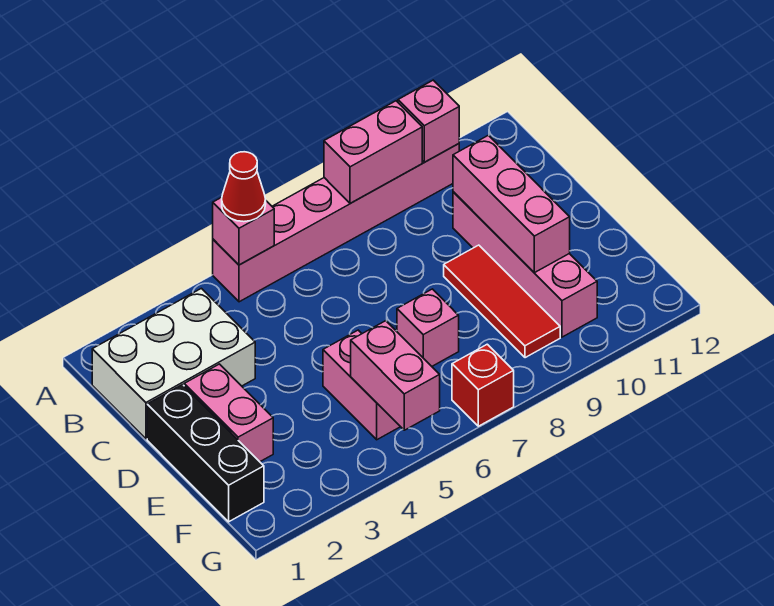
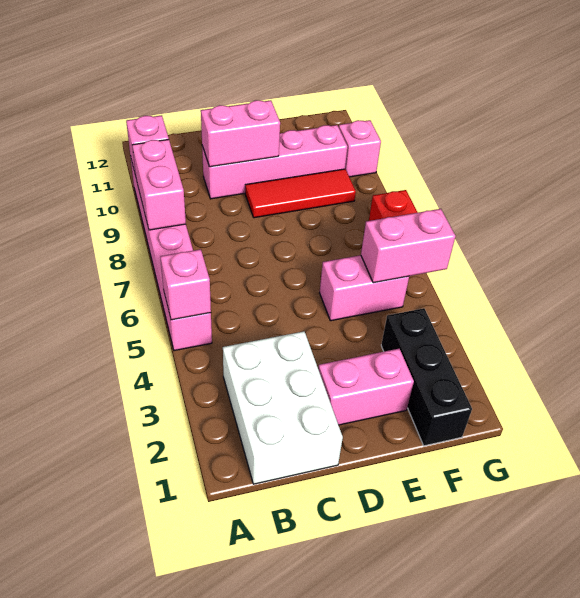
red 1x1 cone [222,152,266,222] -> none
pink 1x3 brick [453,135,570,273] -> pink 1x2 brick [201,100,280,167]
black 1x3 brick [147,385,264,522] -> black 1x3 brick turned to [381,308,472,446]
pink 1x1 brick [397,289,459,366] -> pink 1x1 brick moved to [339,120,381,177]

